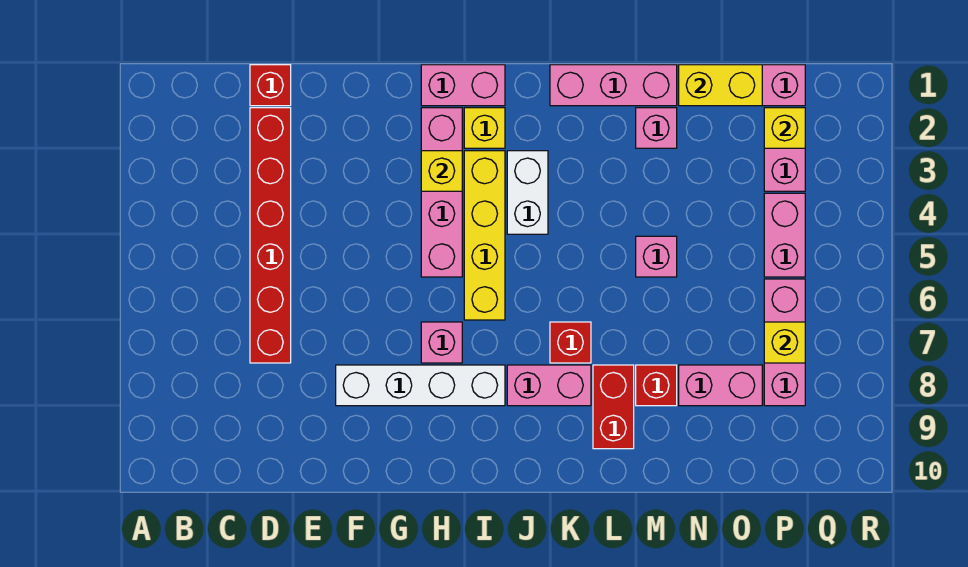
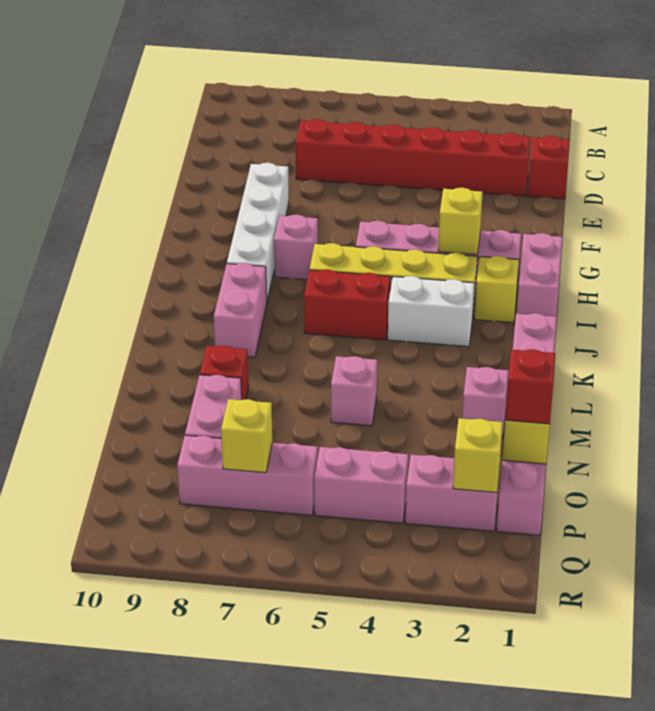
red 1x1 brick [550,322,591,363] -> red 1x1 brick moved to [505,349,556,424]
red 1x2 brick [593,365,634,449] -> red 1x2 brick moved to [304,269,391,340]

